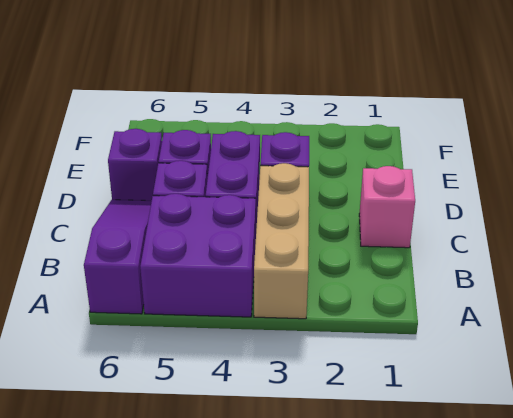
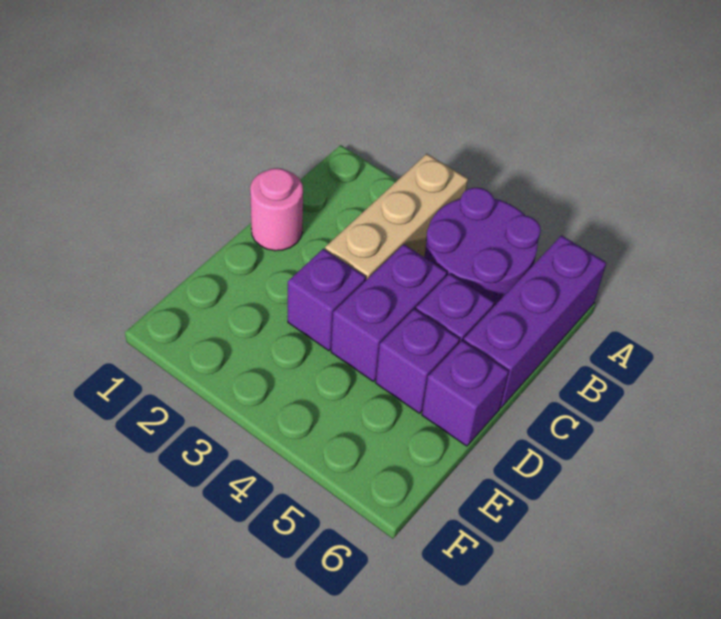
purple 2x2 brick [140,194,256,317] -> purple 2x2 round brick [425,187,541,307]
purple 1x3 slope [84,200,152,314] -> purple 1x3 brick [463,235,606,408]
pink 1x1 brick [359,166,415,248] -> pink 1x1 round brick [250,168,303,251]

